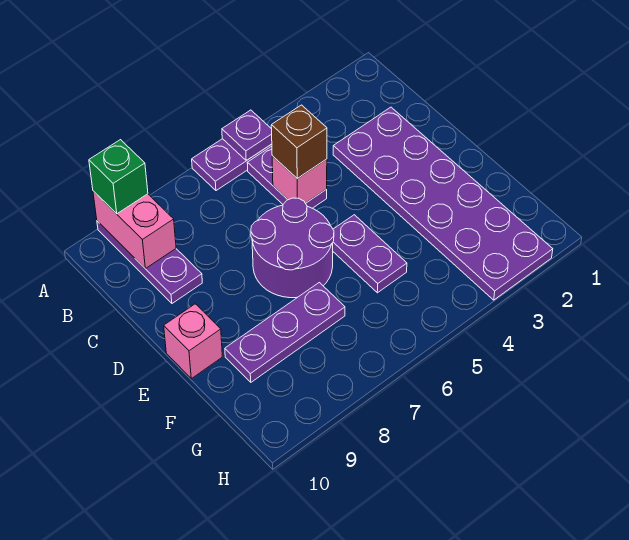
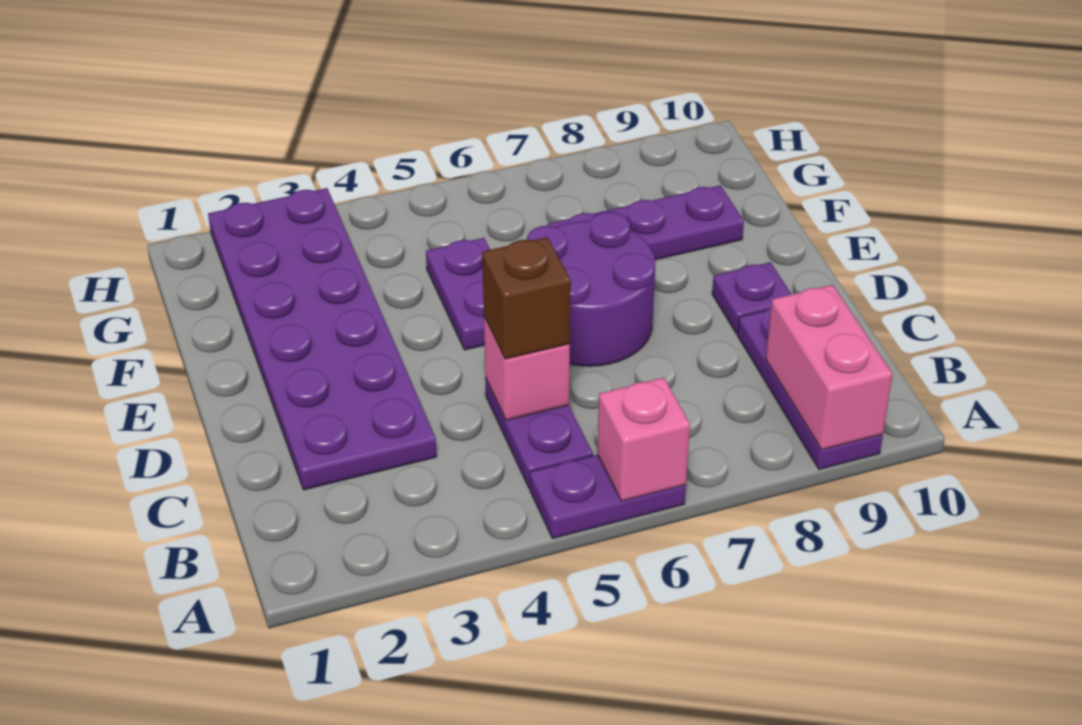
purple 1x1 plate [222,110,272,161] -> purple 1x1 plate moved to [712,262,791,334]
green 1x1 brick [89,140,148,214] -> none
pink 1x1 brick [164,304,222,379] -> pink 1x1 brick moved to [597,378,690,501]

